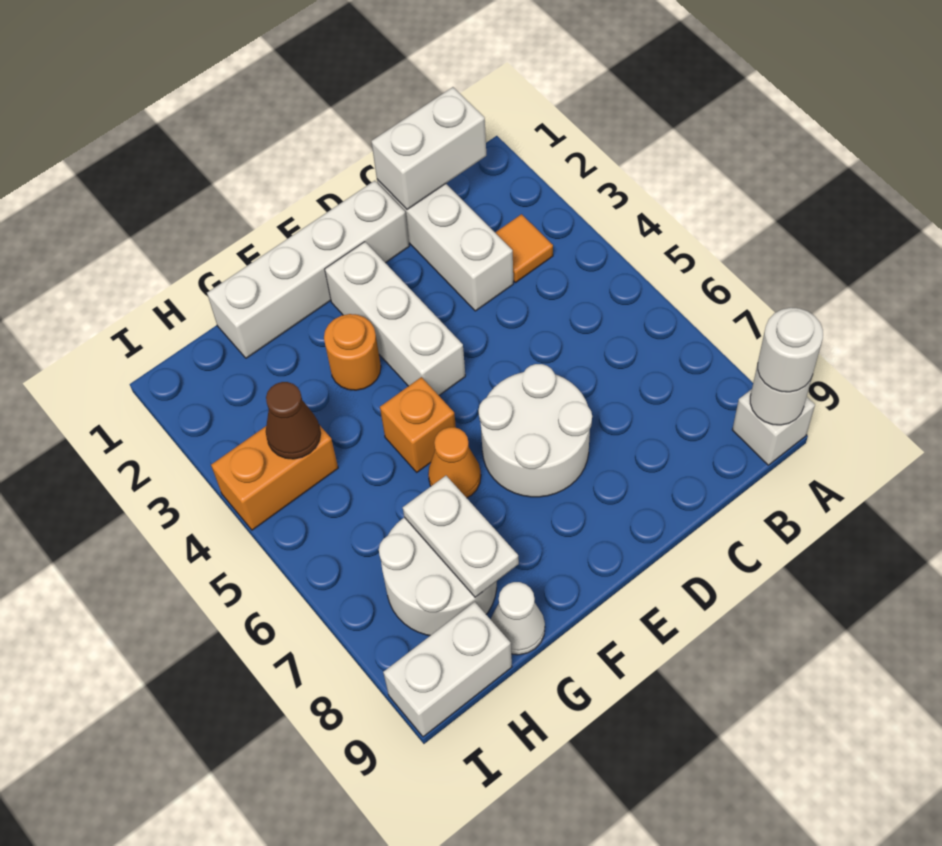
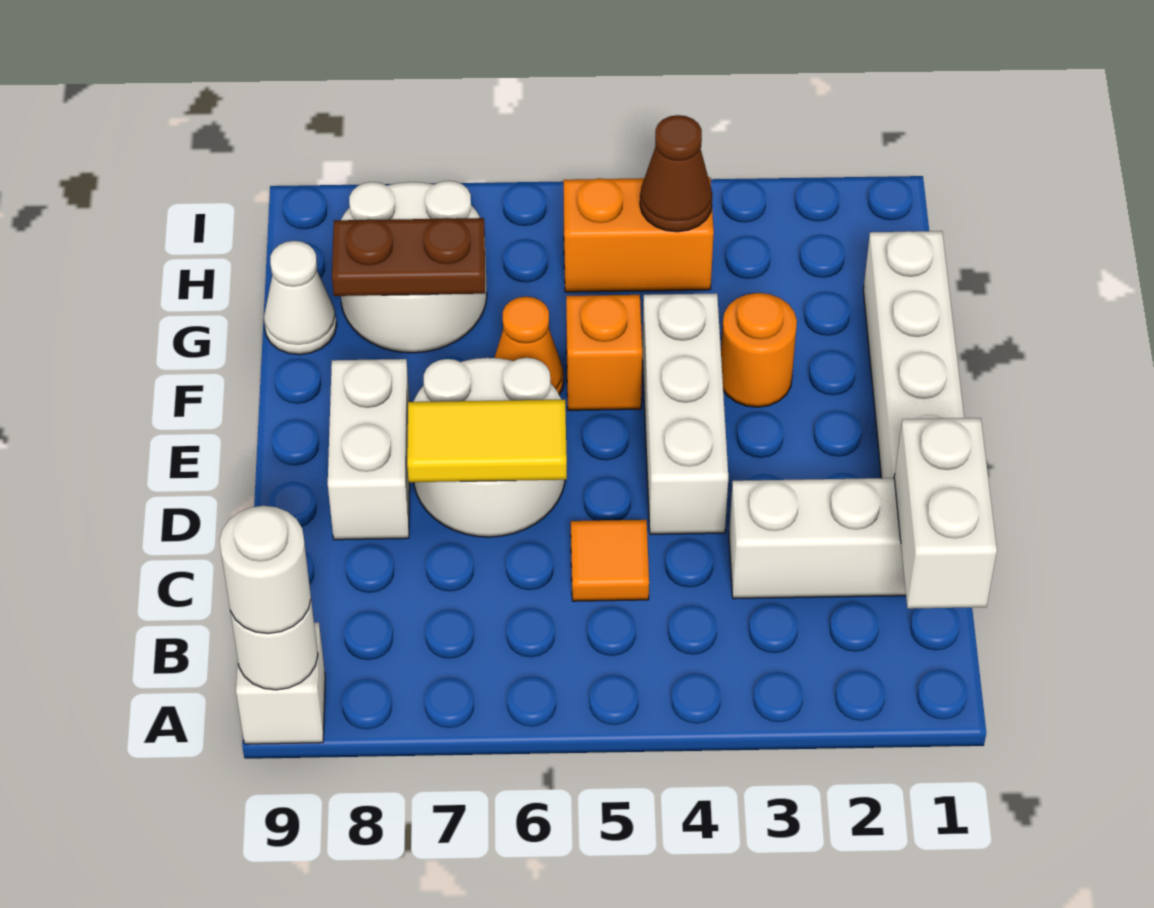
orange 1x1 tile [495,214,553,283] -> orange 1x1 tile moved to [571,520,649,601]
none -> yellow 1x2 tile [407,400,567,482]
white 1x3 brick [325,242,465,395] -> white 1x3 brick turned to [642,293,728,534]
white 1x2 plate [403,476,519,597] -> brown 1x2 plate [332,218,485,296]
orange 1x2 brick [211,425,338,530] -> orange 1x2 brick turned to [563,177,714,292]
white 1x2 brick [383,602,512,737] -> white 1x2 brick moved to [328,359,410,540]

